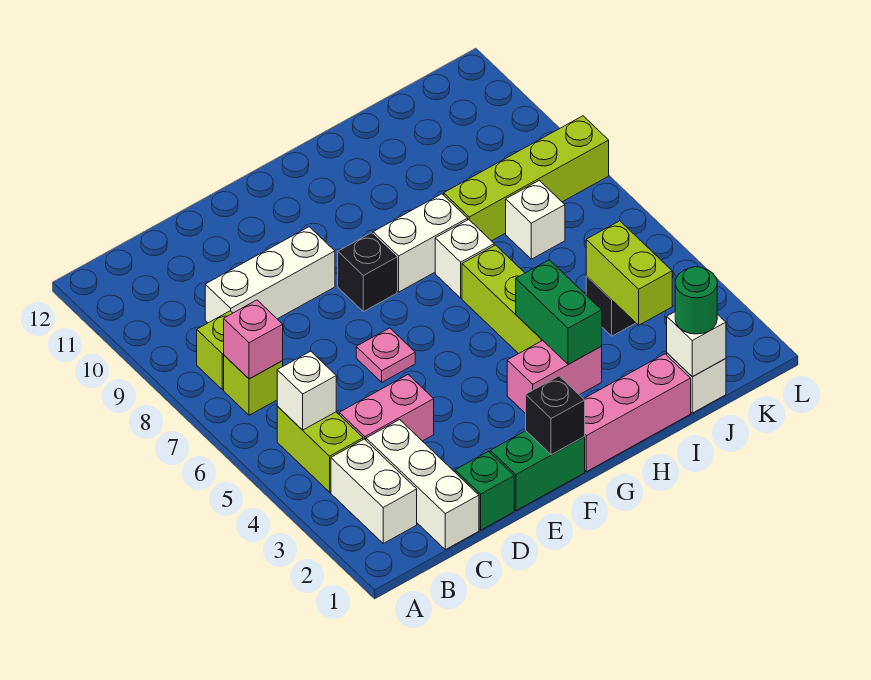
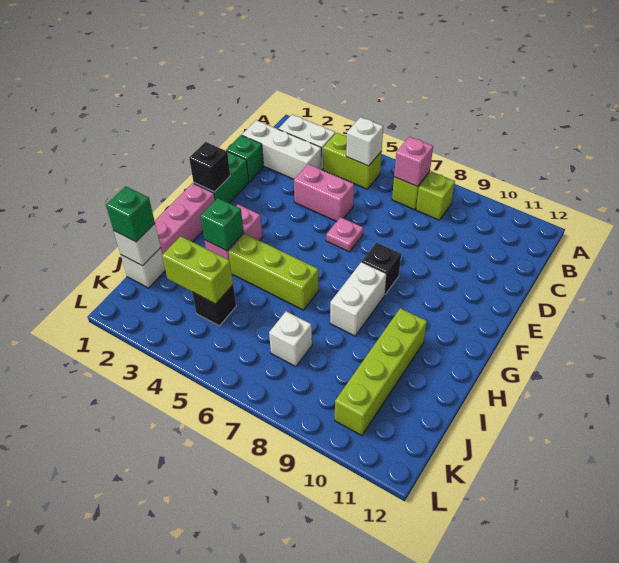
pink 1x2 brick [339,375,434,441] -> pink 1x2 brick turned to [294,164,354,222]
white 1x3 brick [205,227,335,323] -> none
green 1x2 brick [516,260,602,364] -> green 1x1 brick [200,198,244,251]
white 1x1 brick [435,219,494,298] -> none
lime 1x4 brick [444,116,609,241] -> lime 1x4 brick moved to [335,308,427,436]
green 1x1 round brick [675,267,717,334] -> green 1x1 brick [106,186,155,242]

